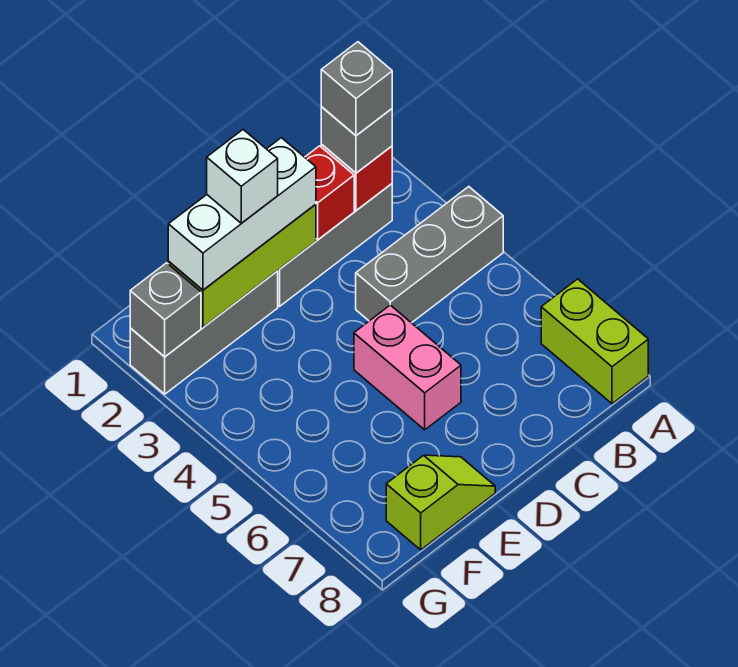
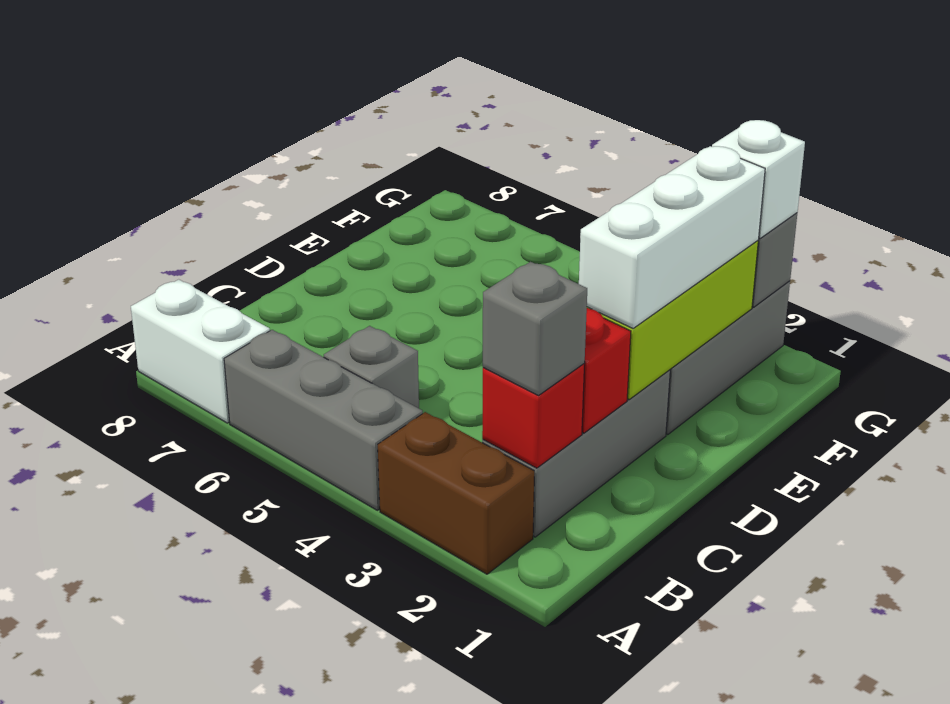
none -> brown 1x2 brick [378,412,534,574]
grey 1x3 brick [356,187,503,323] -> grey 1x3 brick turned to [224,330,423,510]
lime 1x2 brick [541,279,648,404] -> white 1x2 brick [131,279,270,423]
grey 1x1 brick [321,42,392,135] -> grey 1x1 brick moved to [324,326,419,408]
pink 1x2 brick [354,305,461,430] -> none
white 1x1 brick [207,130,278,223] -> white 1x1 brick moved to [712,120,805,238]
lime 1x2 slope [386,455,495,550] -> none

